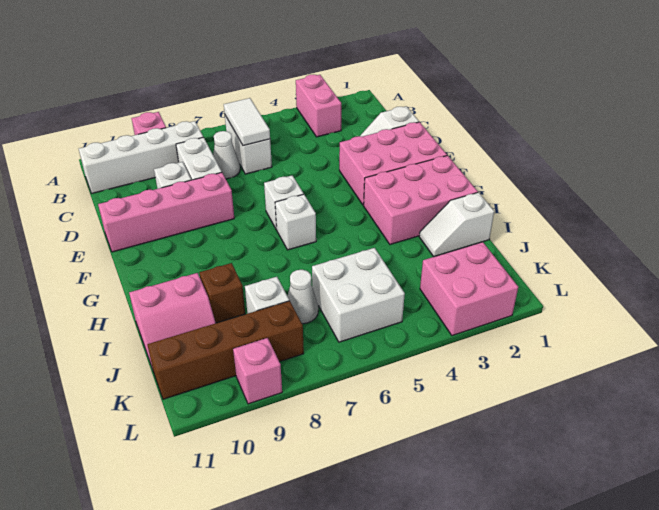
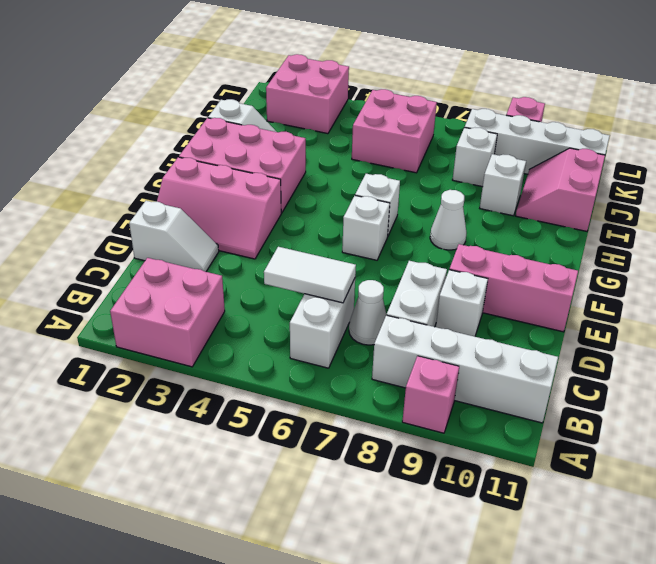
pink 1x2 brick [296,75,341,137] -> pink 2x2 brick [110,258,225,367]
white 1x2 tile [224,98,270,146] -> white 1x2 tile turned to [264,247,356,303]
pink 2x3 brick [339,122,447,205] -> pink 2x3 slope [157,157,281,259]
pink 1x4 brick [98,172,234,252] -> pink 1x3 brick [449,244,578,332]
brown 1x1 brick [199,263,245,323] -> white 1x1 brick [480,154,526,216]
pink 2x2 slope [129,273,216,369] -> pink 2x2 slope turned to [516,148,605,231]
white 2x2 brick [312,248,405,342] -> pink 2x2 brick [352,89,437,173]
white 1x1 cone [288,270,318,324] -> white 1x1 cone moved to [430,190,467,250]
brown 1x4 brick [147,301,304,399] -> white 1x4 brick [465,109,610,174]

